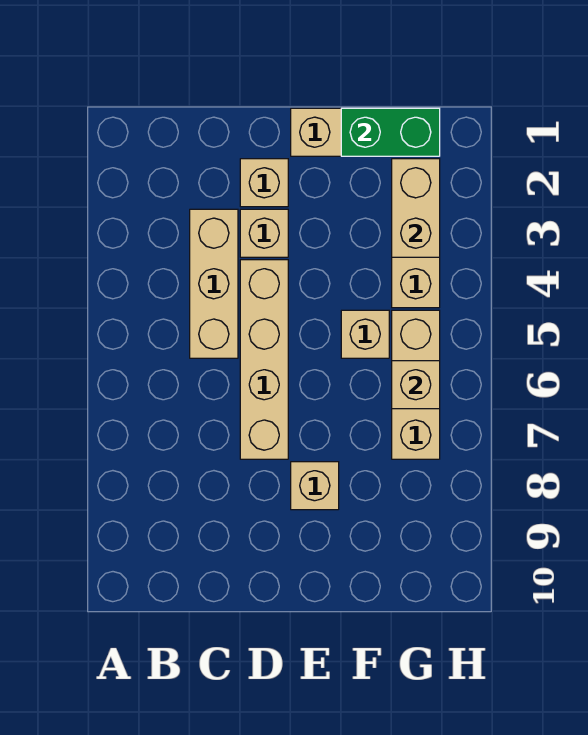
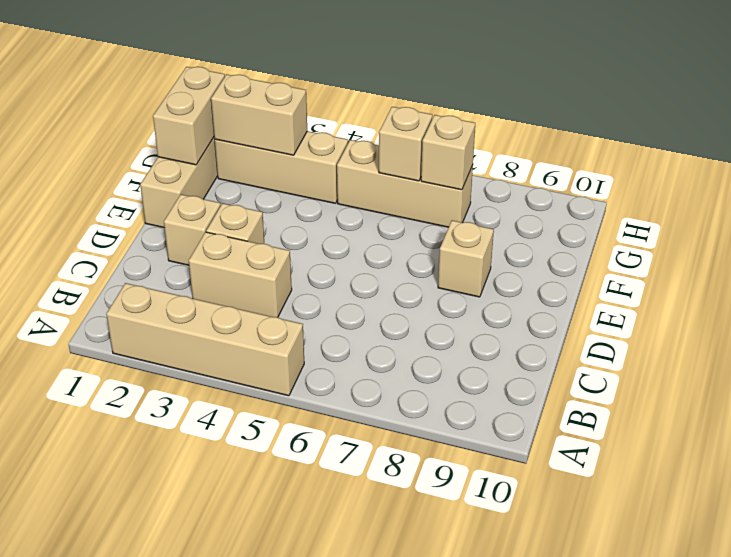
tan 1x3 brick [190,209,238,358] -> tan 1x2 brick [189,232,292,317]
tan 1x4 brick [240,260,288,459] -> tan 1x4 brick moved to [106,283,304,396]
green 1x2 brick [341,108,440,156] -> tan 1x2 brick [153,67,225,165]
tan 1x1 brick [341,310,389,358] -> tan 1x1 brick moved to [421,115,475,190]

